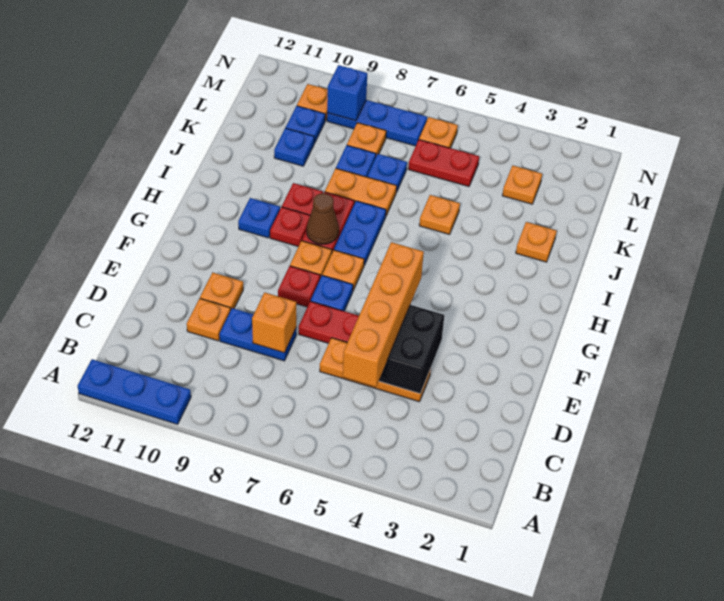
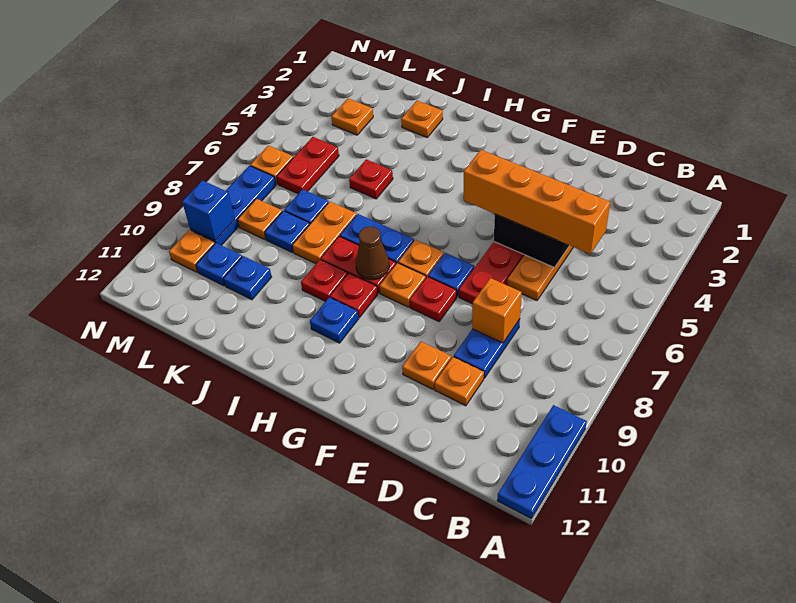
orange 1x1 plate [419,195,460,235] -> red 1x1 plate [349,159,393,199]

